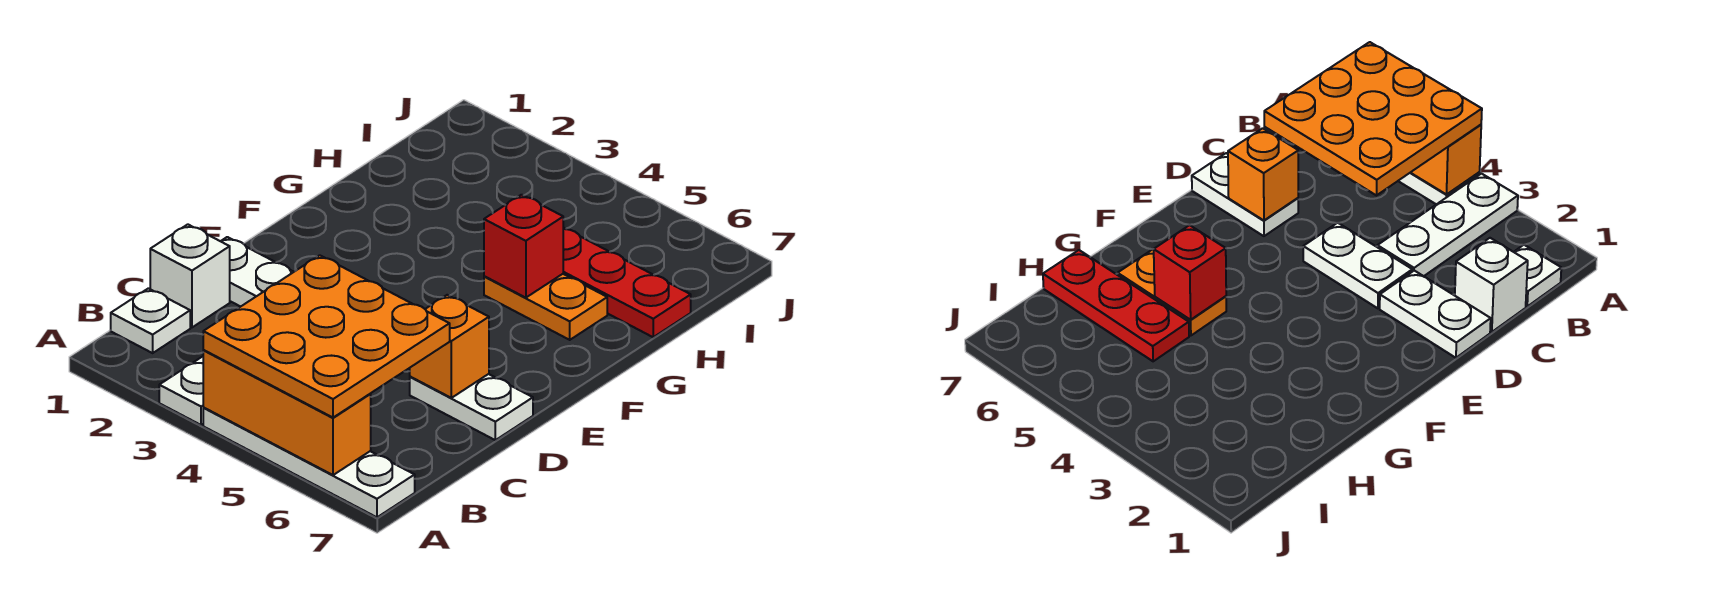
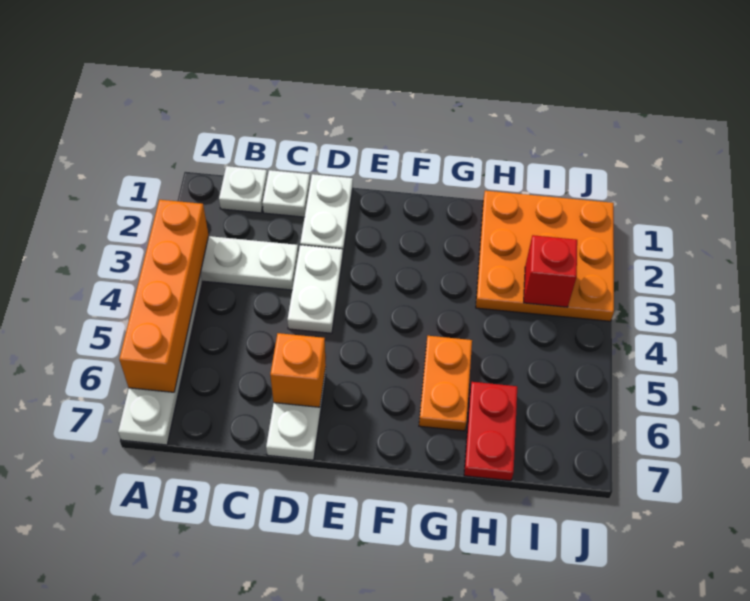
orange 1x3 brick [203,350,371,475] -> orange 1x4 brick [119,200,209,392]
orange 3x3 plate [203,255,450,418] -> orange 3x3 plate moved to [476,191,614,321]
white 1x1 brick [150,224,230,327] -> white 1x1 plate [263,170,310,217]
red 1x1 brick [484,195,563,298] -> red 1x1 brick moved to [524,235,577,307]
red 1x3 plate [563,228,691,337] -> red 1x2 plate [464,382,517,481]

